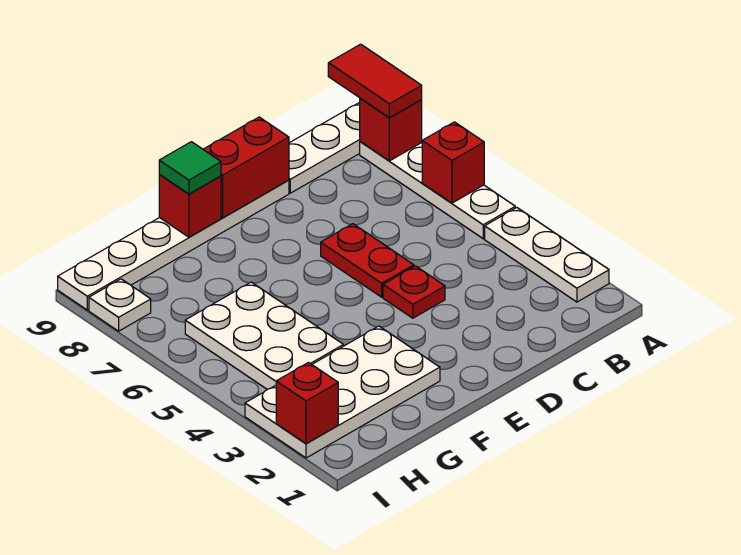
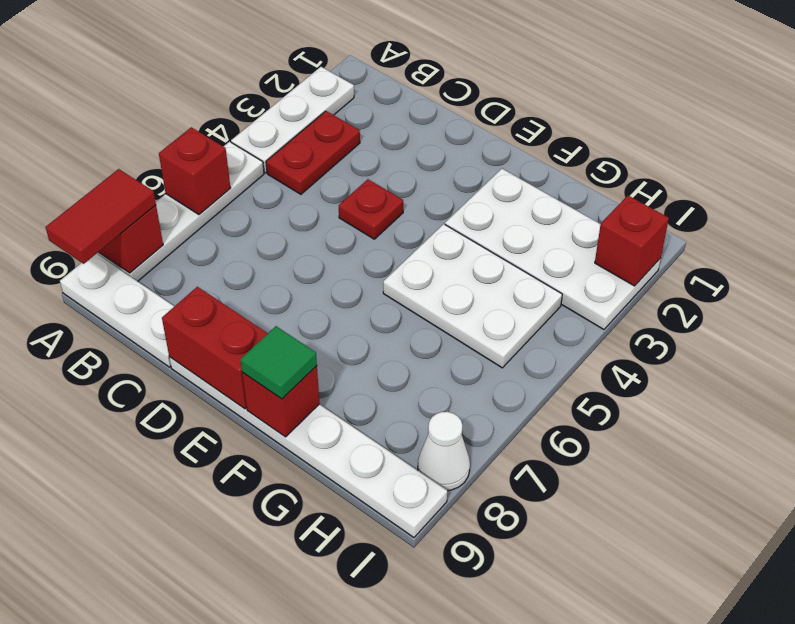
red 1x2 plate [321,224,414,297] -> red 1x2 plate moved to [266,111,360,194]
white 2x3 plate [185,282,344,389] -> white 2x3 plate turned to [383,224,562,368]
white 1x1 plate [89,279,151,331] -> white 1x1 cone [418,412,470,491]

